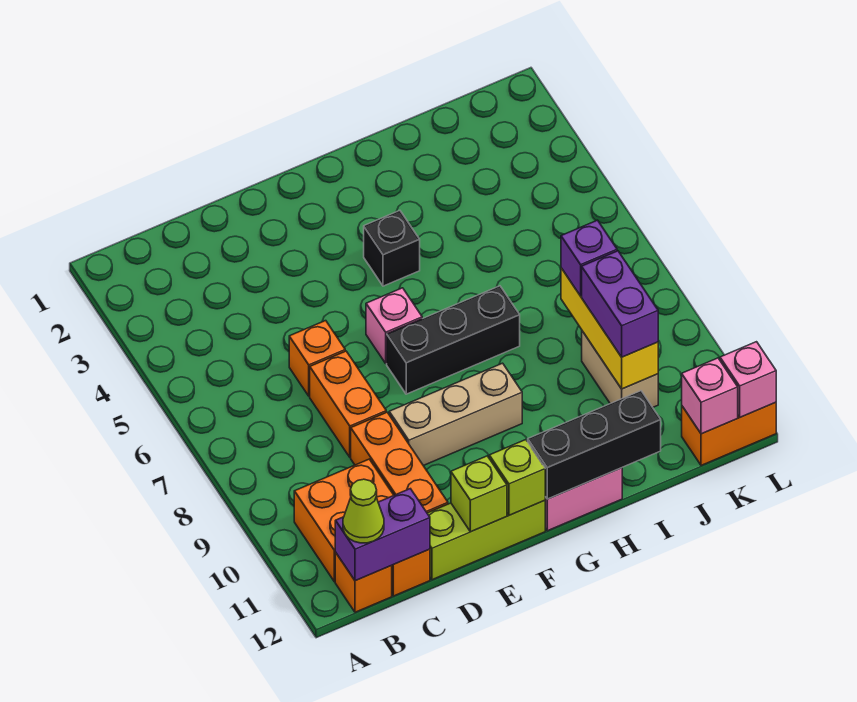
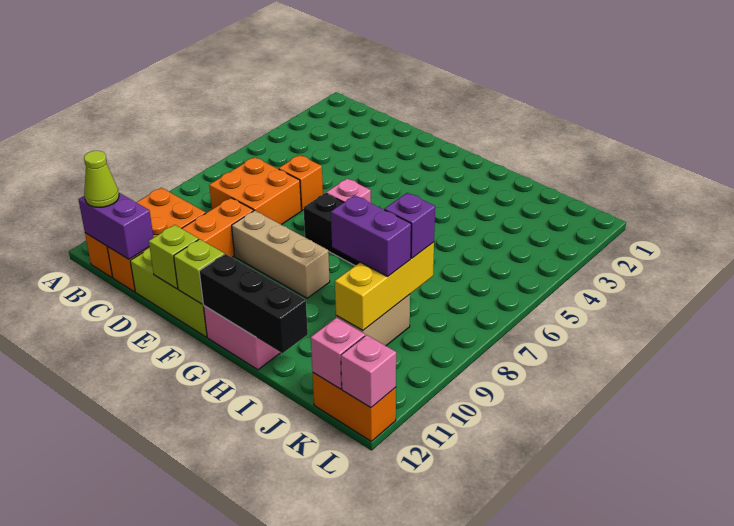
orange 1x2 brick [310,351,386,457] -> orange 2x2 brick [209,157,301,225]
black 1x1 brick [364,211,420,286] -> none
purple 1x2 brick [582,251,658,357] -> purple 1x2 brick turned to [331,195,411,276]

